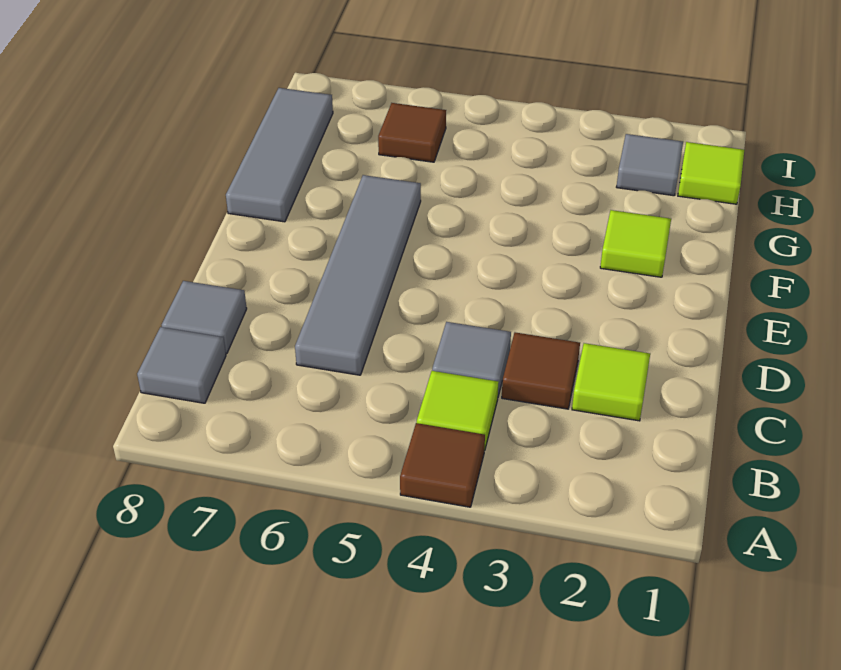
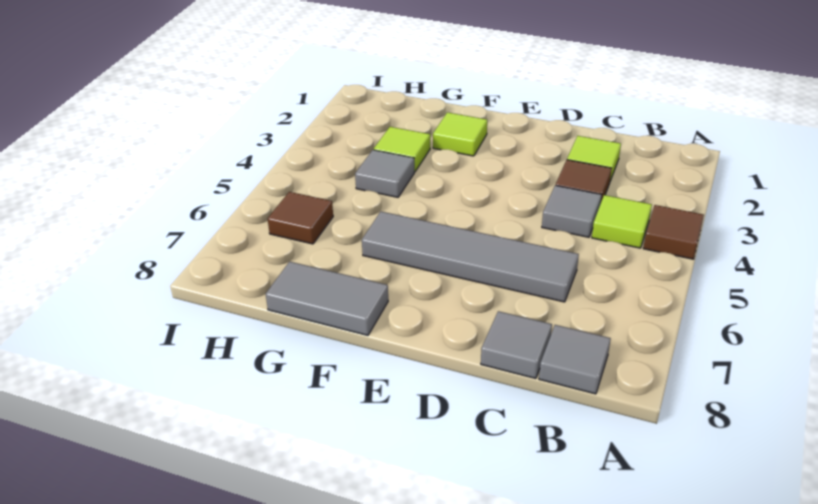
grey 1x3 tile [226,88,333,222] -> grey 1x2 tile [266,262,388,335]
lime 1x1 tile [678,142,744,204] -> lime 1x1 tile moved to [374,127,430,172]
grey 1x1 tile [617,134,683,196] -> grey 1x1 tile moved to [355,150,414,197]

